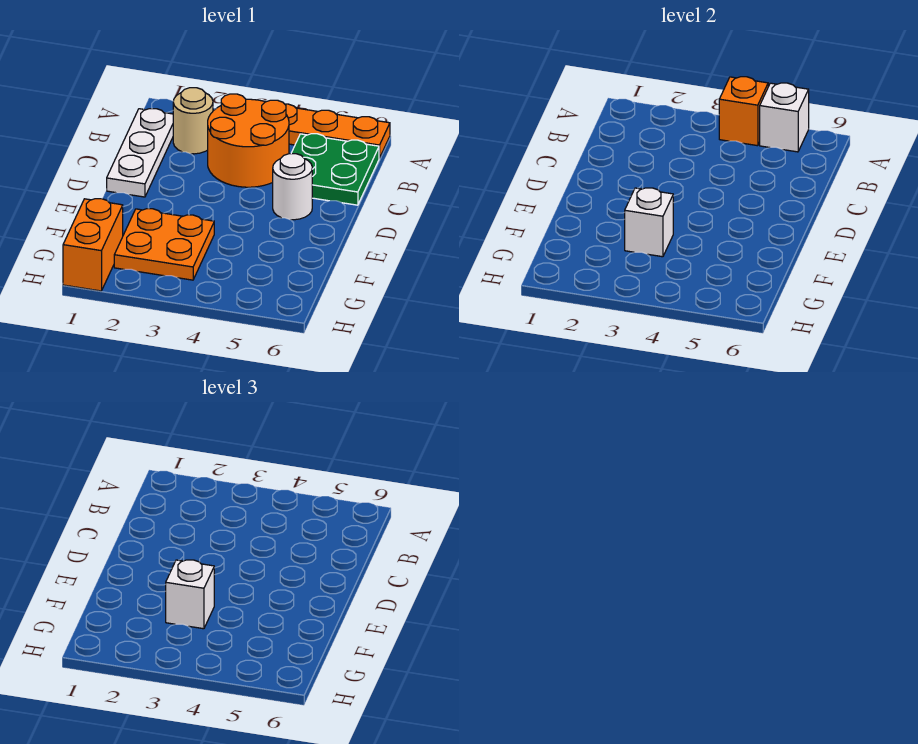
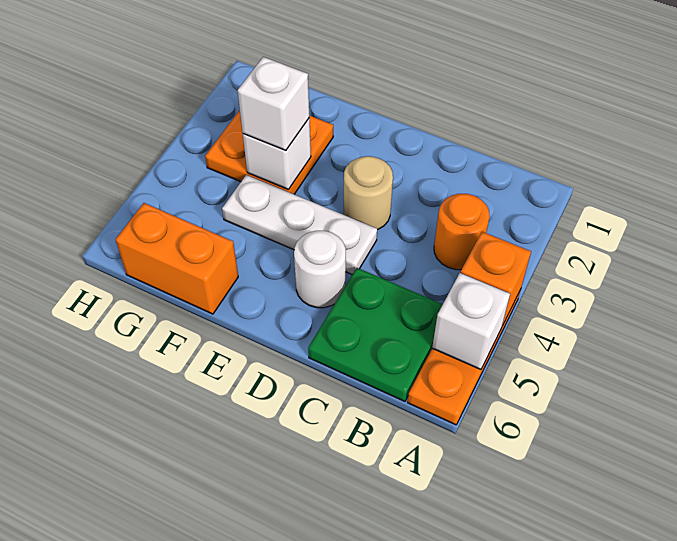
white 1x3 plate [107,109,173,197] -> white 1x3 plate moved to [222,175,377,274]
tan 1x1 round brick [173,88,213,154] -> tan 1x1 round brick moved to [344,156,393,230]
orange 2x2 round brick [208,94,289,187] -> orange 1x1 round brick [434,194,490,270]
orange 1x2 brick [63,199,123,291] -> orange 1x2 brick moved to [115,203,238,314]

